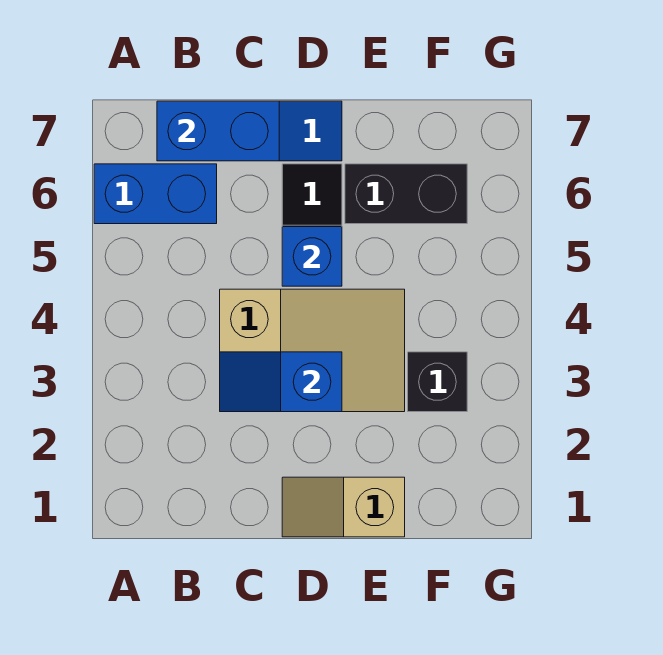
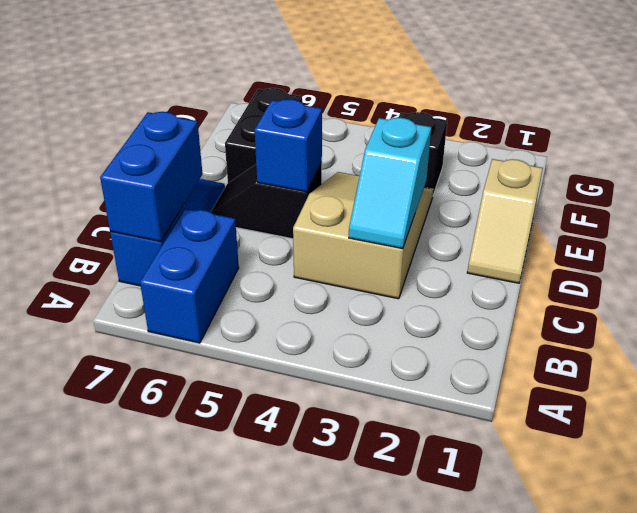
blue 1x2 slope [220,352,342,412] -> cyan 1x2 slope [349,118,431,249]

